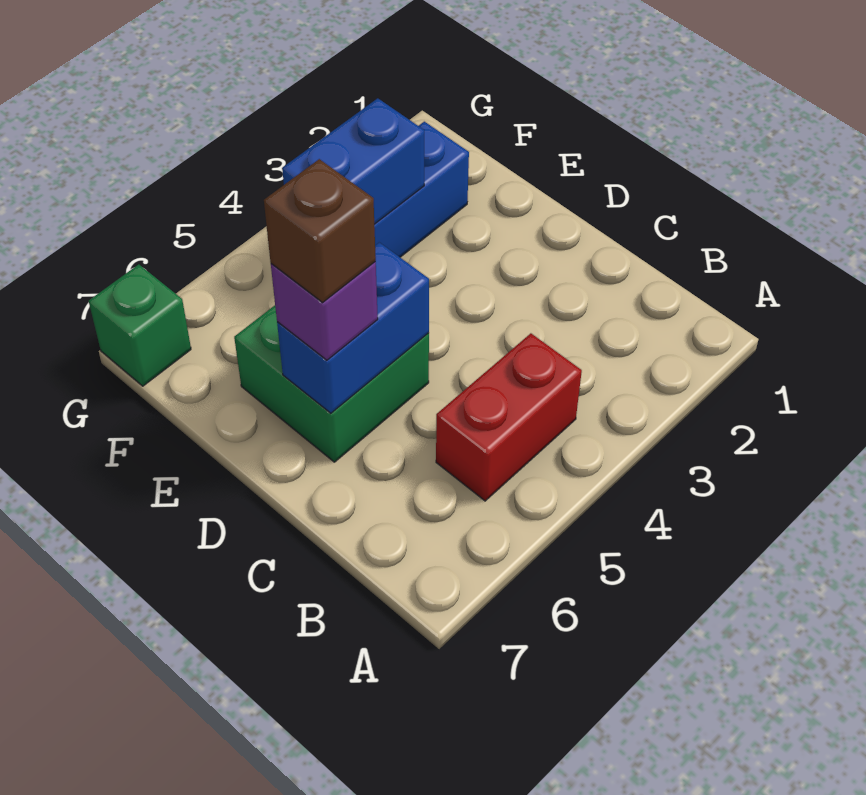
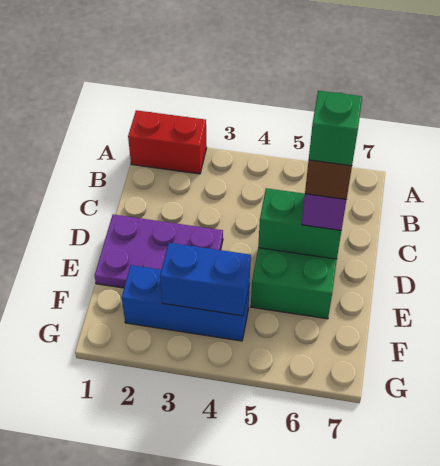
red 1x2 brick [436,333,582,501] -> red 1x2 brick moved to [128,110,207,174]
none -> purple 2x3 plate [95,214,223,288]
blue 1x2 brick [277,242,429,413] -> green 1x2 brick [258,188,341,259]
green 1x1 brick [89,264,191,386] -> green 1x1 brick moved to [309,91,362,166]

